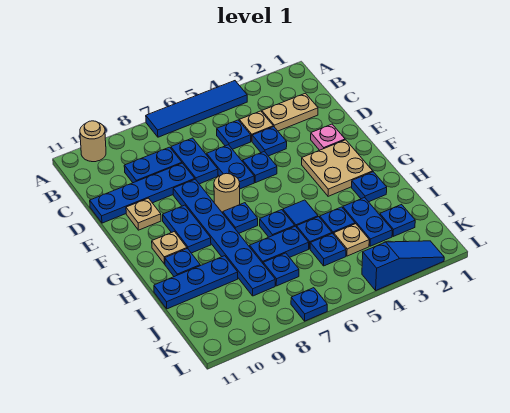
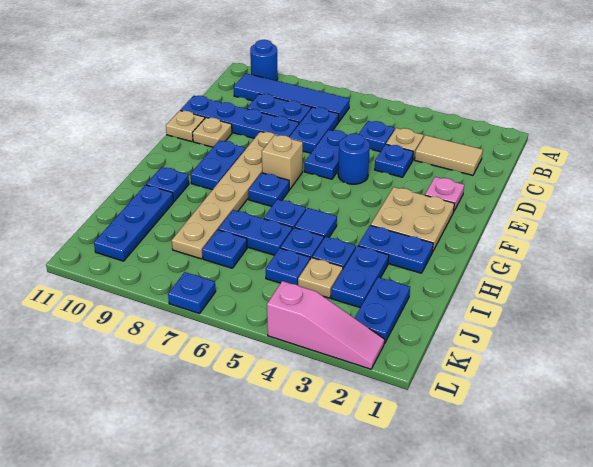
blue 1x4 tile [146,81,247,137] -> blue 1x4 tile moved to [234,73,350,122]
tan 1x1 round brick [80,121,106,162] -> blue 1x1 round brick [250,40,278,81]
tan 1x2 plate [262,93,318,131] -> tan 1x2 tile [415,135,483,175]
blue 1x1 plate [243,151,277,183] -> blue 1x1 round brick [338,133,370,184]
blue 1x6 plate [173,179,275,296] -> tan 1x6 plate [172,131,275,259]
tan 1x1 round brick [214,173,240,213] -> tan 1x1 brick [262,135,303,189]
tan 1x1 plate [152,232,187,264] -> tan 1x1 plate moved to [166,111,205,142]
blue 1x1 plate [352,172,387,202] -> blue 1x2 plate [358,225,433,273]
blue 1x3 plate [154,256,238,309] -> blue 1x3 plate turned to [94,185,174,261]
blue 1x1 plate [380,205,415,237] -> blue 1x2 plate [355,277,410,343]
blue 1x3 slope [362,241,444,290] -> pink 1x3 slope [267,281,385,369]

